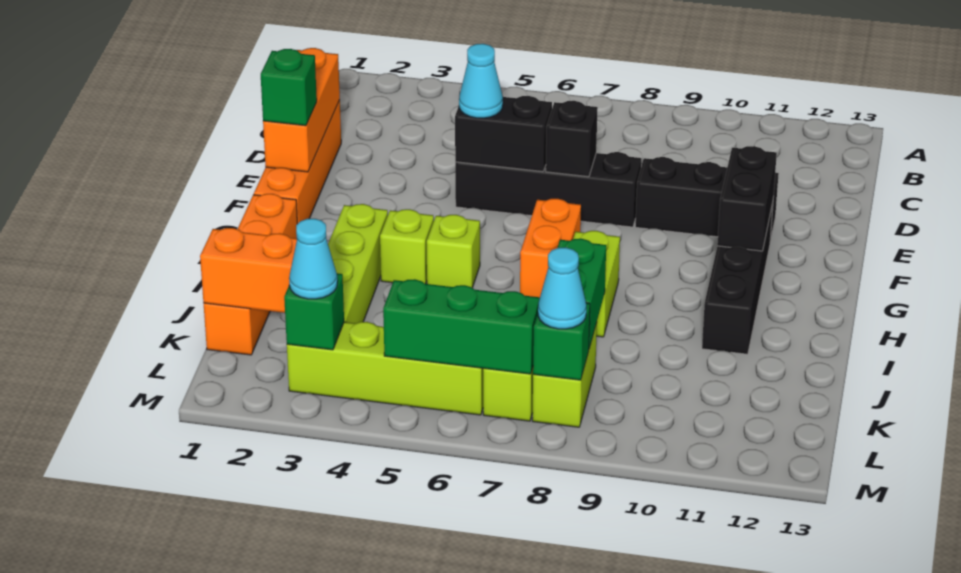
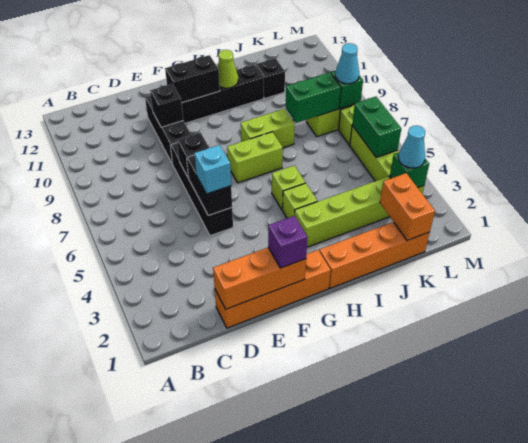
cyan 1x1 cone [459,44,503,118] -> cyan 1x1 brick [194,145,231,194]
none -> black 1x1 brick [150,84,183,127]
green 1x1 brick [261,49,317,126] -> purple 1x1 brick [268,216,308,268]
orange 1x2 brick [520,199,581,297] -> lime 1x2 brick [227,132,283,183]
none -> lime 1x1 cone [218,50,238,88]
none -> black 1x1 brick [256,58,285,98]
green 1x3 brick [383,279,540,374] -> green 1x2 brick [352,97,401,157]

